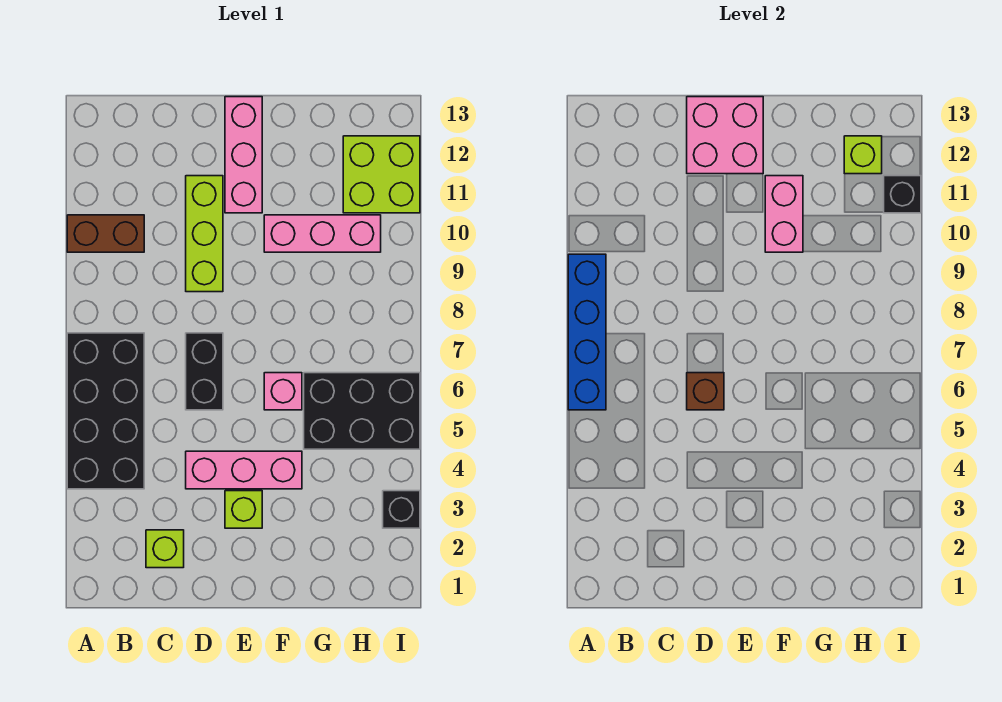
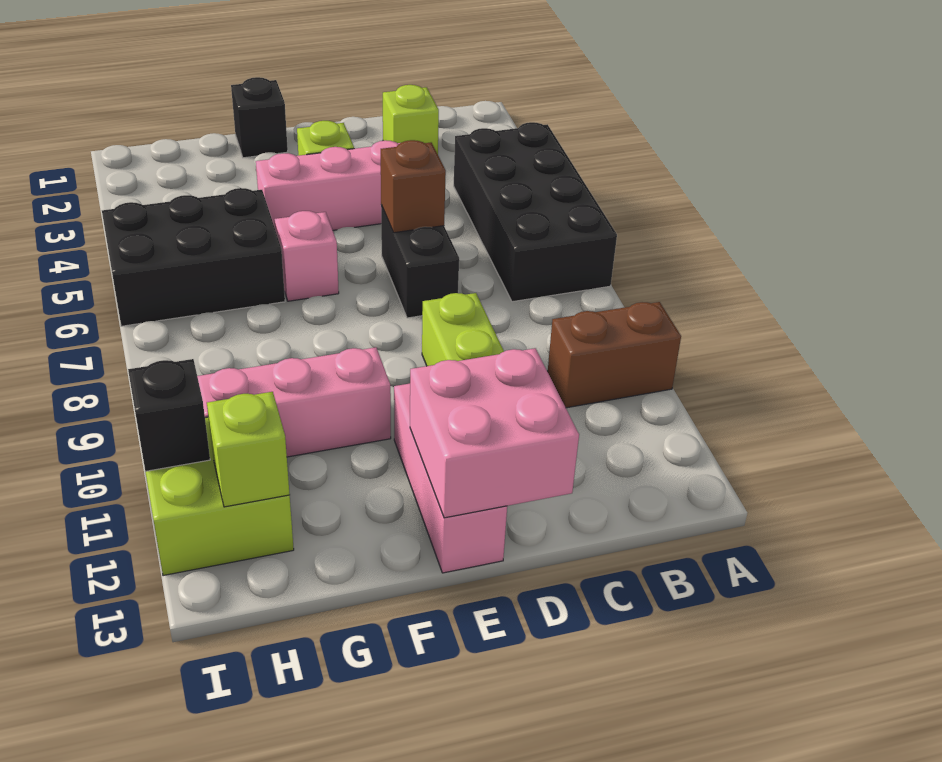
blue 1x4 brick [568,254,606,410] -> none
pink 1x2 brick [765,176,803,252] -> none
black 1x1 brick [383,491,420,528] -> black 1x1 brick moved to [231,77,288,158]

